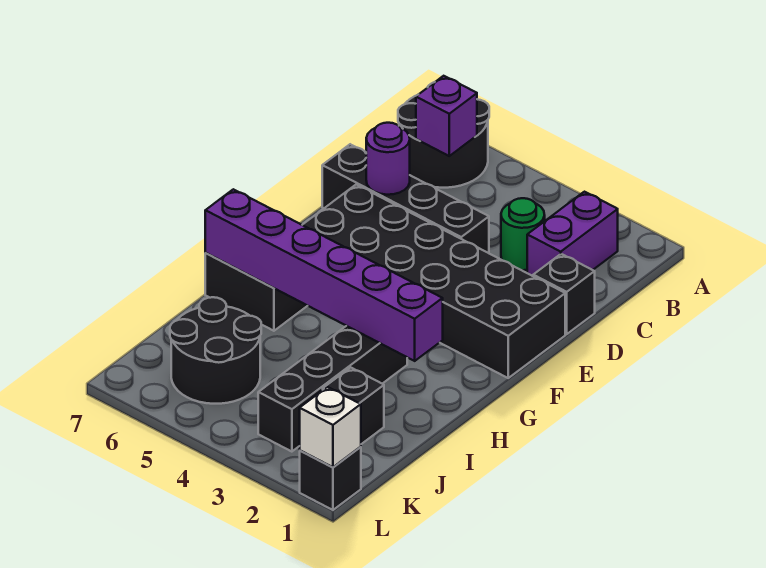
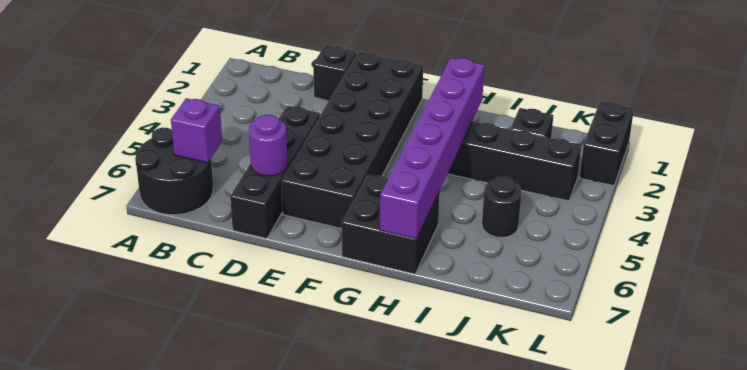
purple 1x2 brick [527,192,618,276] -> none
green 1x1 round brick [501,198,545,270] -> none
black 2x2 round brick [170,297,261,404] -> black 1x1 round brick [482,177,522,238]
black 1x1 brick [300,447,361,510] -> black 1x2 brick [580,102,634,186]
white 1x1 brick [300,387,361,467] -> none

